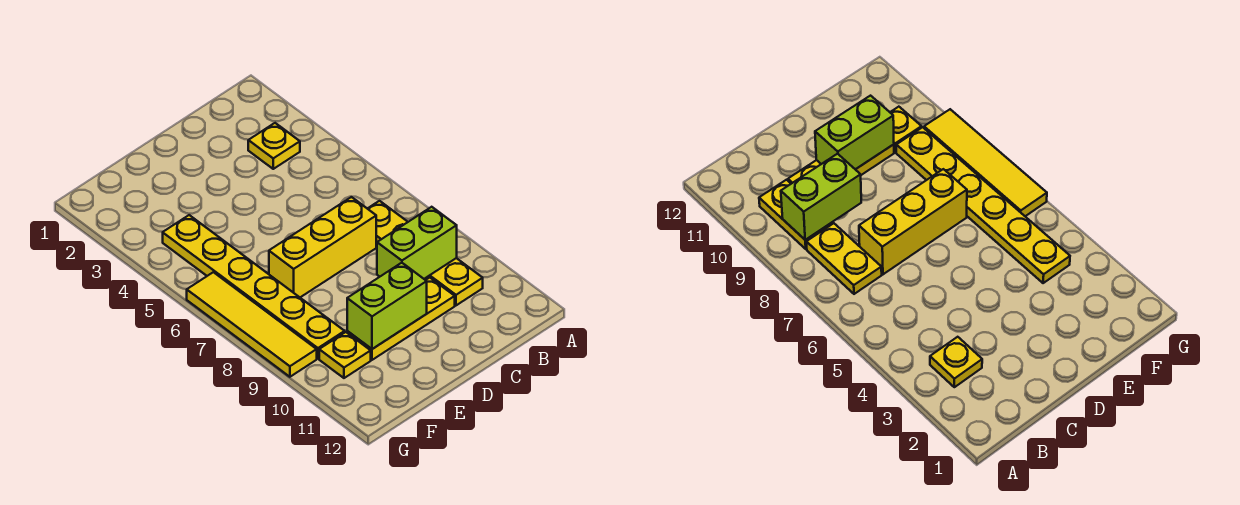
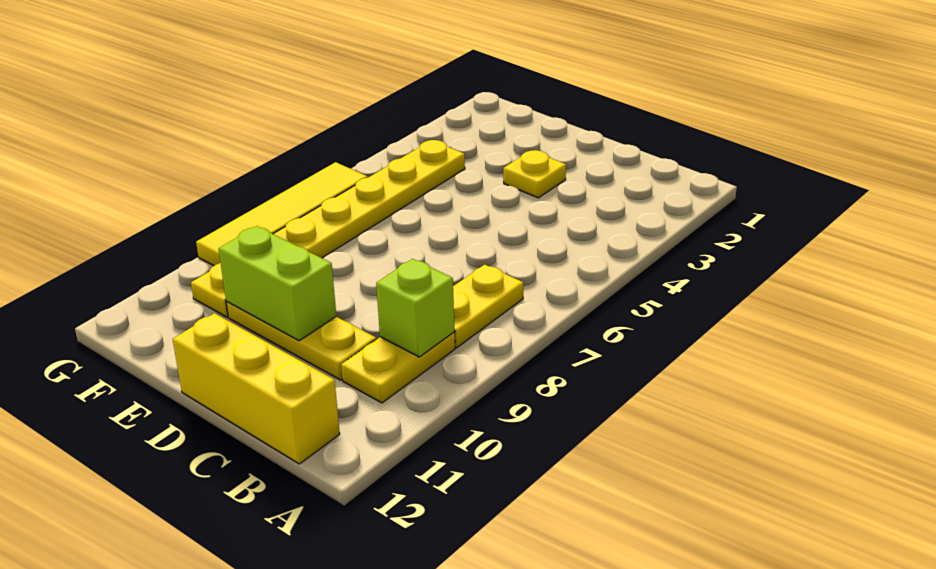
yellow 1x1 plate [248,123,300,169] -> yellow 1x1 plate moved to [503,150,566,198]
lime 1x2 brick [377,207,457,279] -> lime 1x1 brick [376,259,455,357]
yellow 1x3 brick [269,197,376,297] -> yellow 1x3 brick moved to [173,313,340,464]

